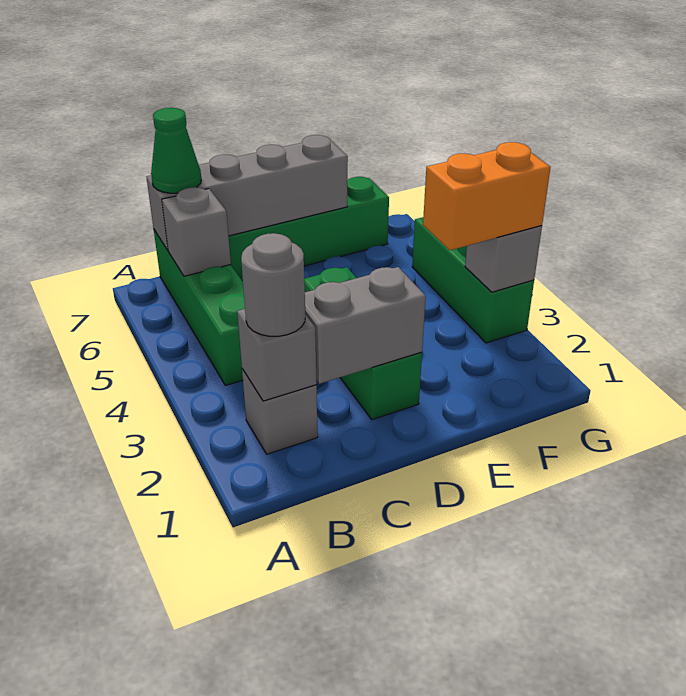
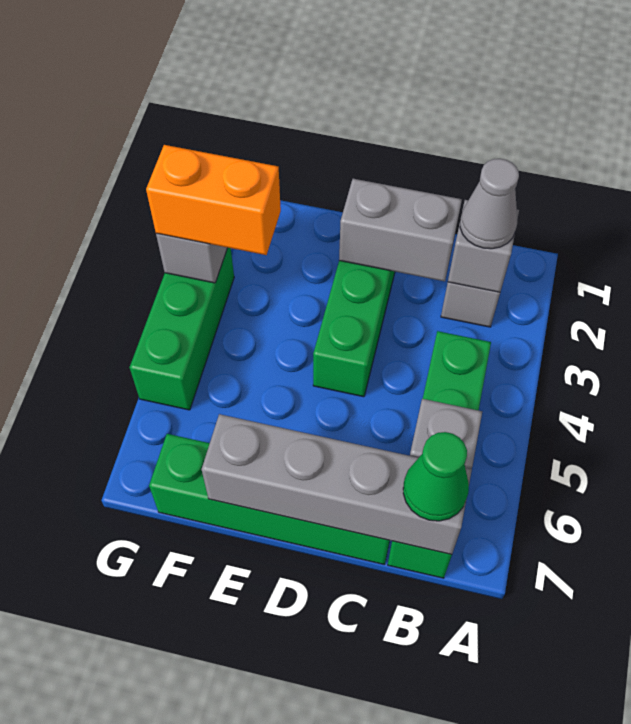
grey 1x1 round brick [241,233,305,336] -> grey 1x1 cone [460,159,519,249]

